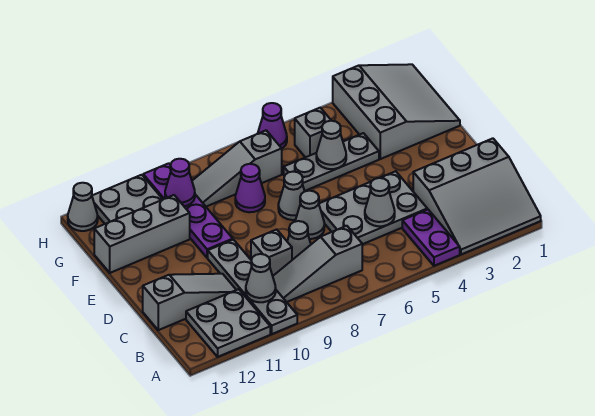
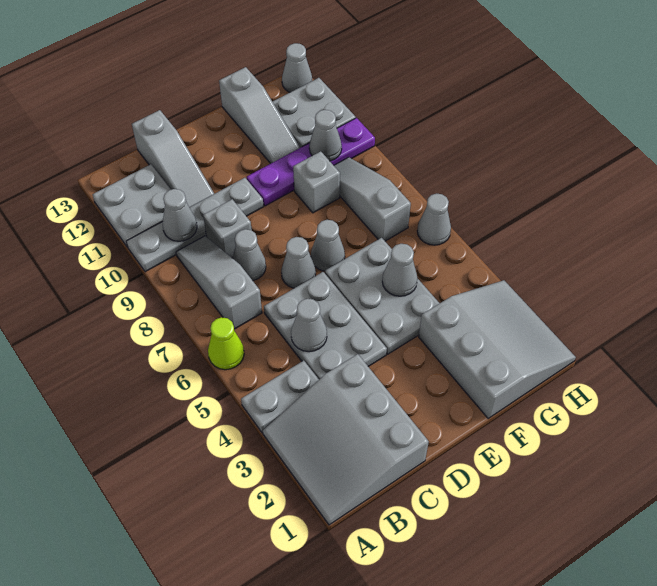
purple 1x2 plate [402,209,460,266] -> grey 1x2 plate [241,361,319,433]
none -> lime 1x1 cone [208,317,244,370]
grey 3x3 slope [333,64,460,159] -> grey 3x3 slope turned to [419,280,576,418]
grey 1x3 plate [284,133,379,191] -> grey 2x3 plate [325,238,440,354]
purple 1x1 cone [235,164,265,212] -> none
grey 1x3 brick [94,195,190,273] -> grey 1x3 slope [219,67,300,164]
grey 1x1 brick [295,108,331,157] -> grey 1x1 brick moved to [293,151,340,213]
purple 1x1 cone [165,159,195,206] -> grey 1x1 cone [309,110,342,161]
purple 1x1 cone [258,103,287,148] -> grey 1x1 cone [417,194,451,245]

